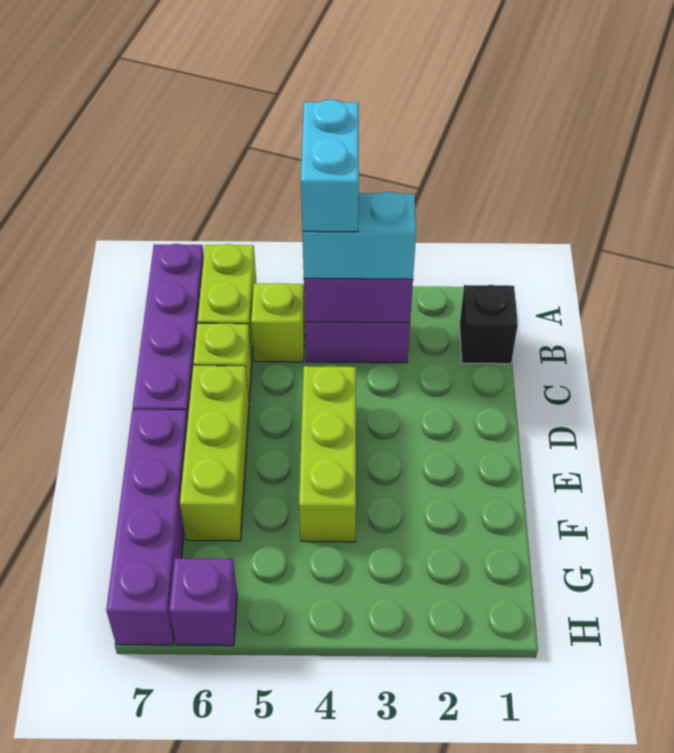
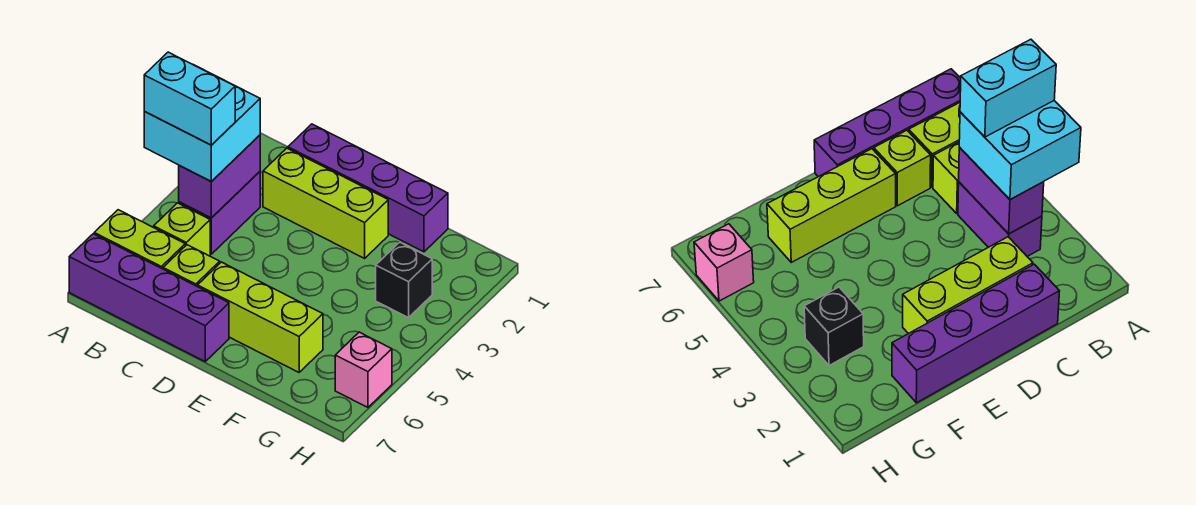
black 1x1 brick [460,285,518,364] -> black 1x1 brick moved to [376,242,432,318]
cyan 1x2 brick [302,192,416,279] -> cyan 2x2 brick [144,65,260,181]
lime 1x3 brick [299,366,356,542] -> lime 1x3 brick moved to [263,148,388,258]
purple 1x4 brick [106,410,188,645] -> purple 1x4 brick moved to [288,124,448,252]
purple 1x1 brick [169,558,237,646] -> pink 1x1 brick [335,332,392,407]

